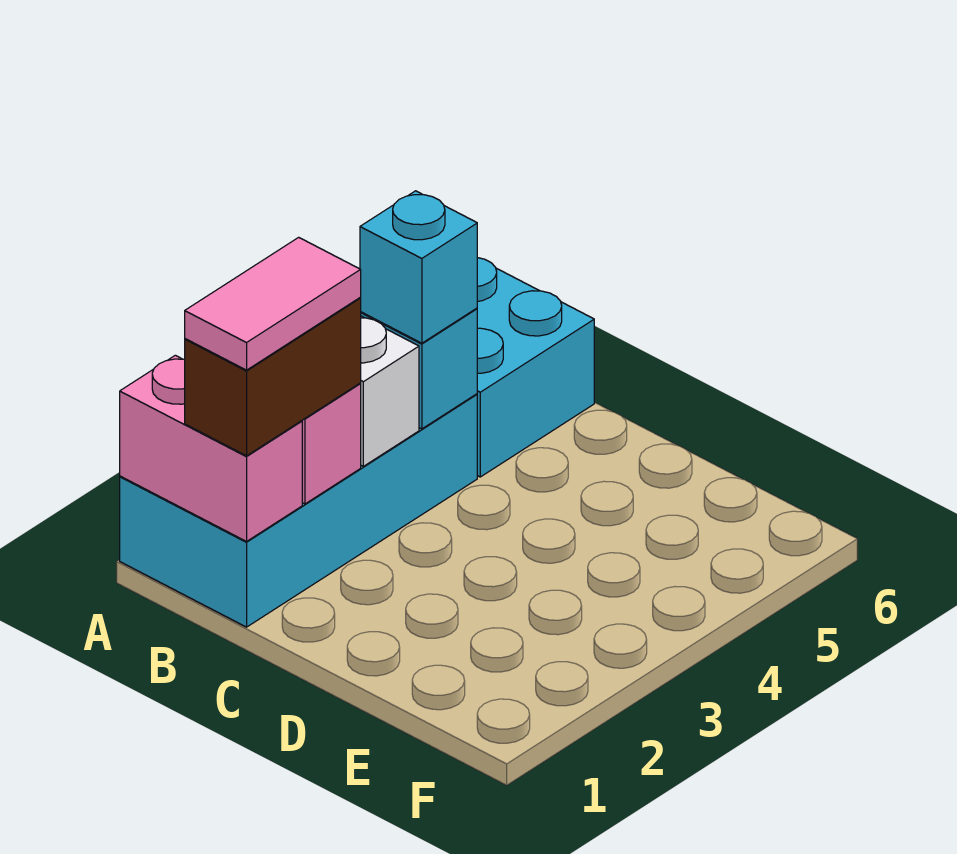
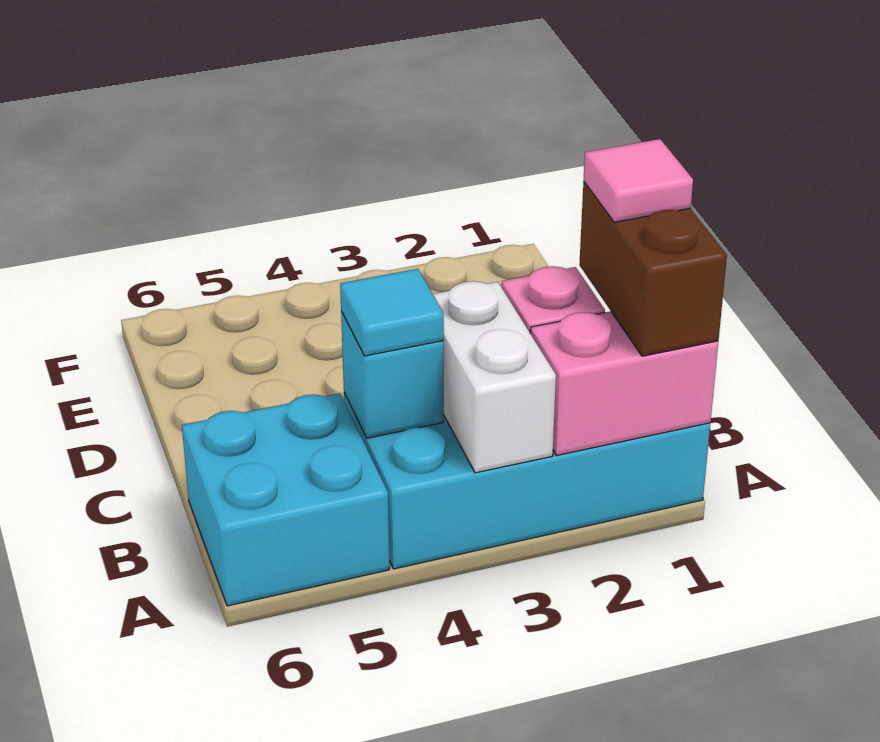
pink 1x2 brick [120,355,302,541] -> pink 1x2 brick turned to [530,311,718,455]
brown 1x2 brick [185,298,361,456] -> brown 1x2 brick turned to [579,182,727,356]
pink 1x2 tile [185,237,361,370] -> pink 1x1 tile [584,139,693,222]
cyan 1x1 brick [360,191,477,343] -> cyan 1x1 tile [340,269,444,356]

